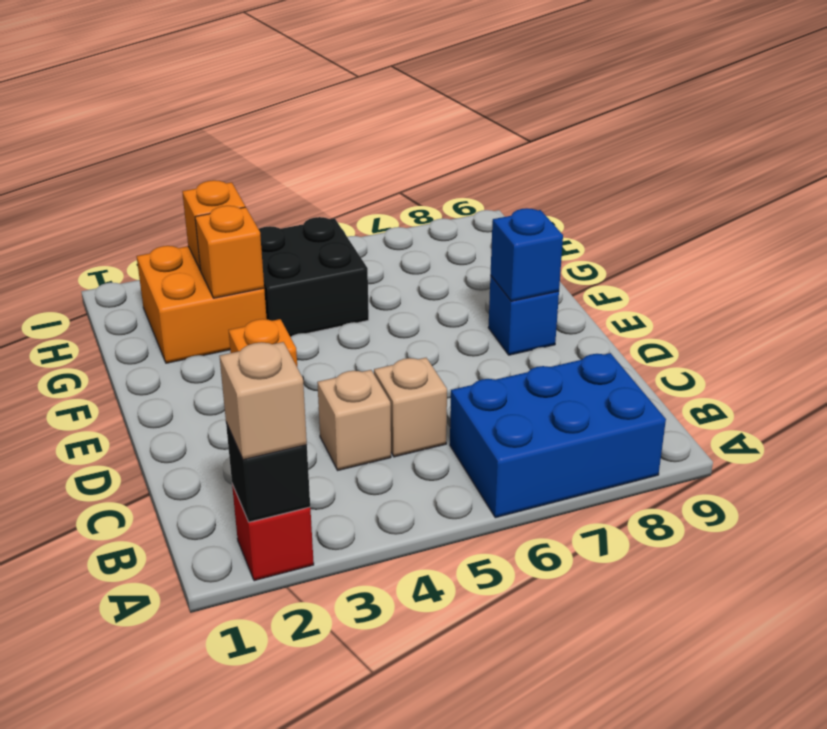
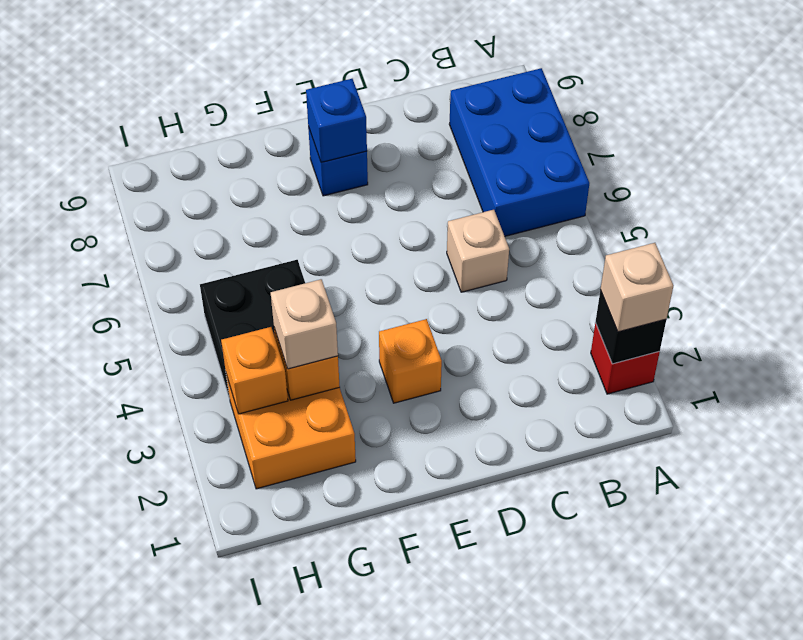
tan 1x1 brick [317,370,391,470] -> tan 1x1 brick moved to [271,279,338,369]

